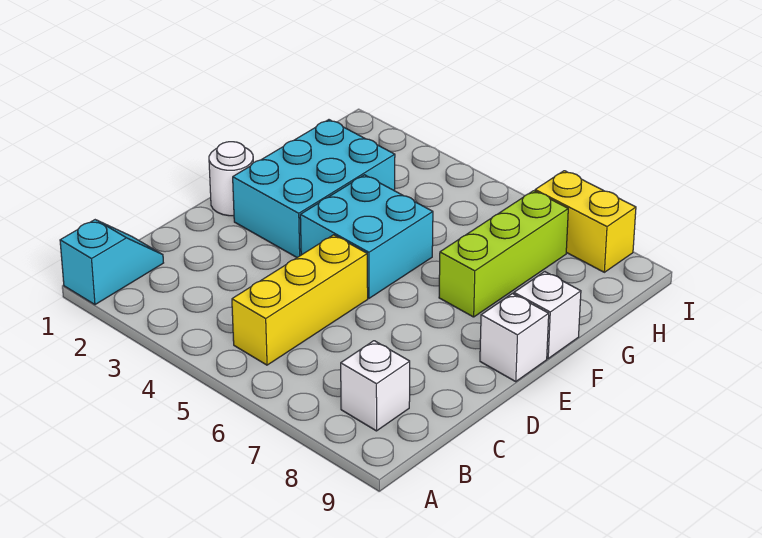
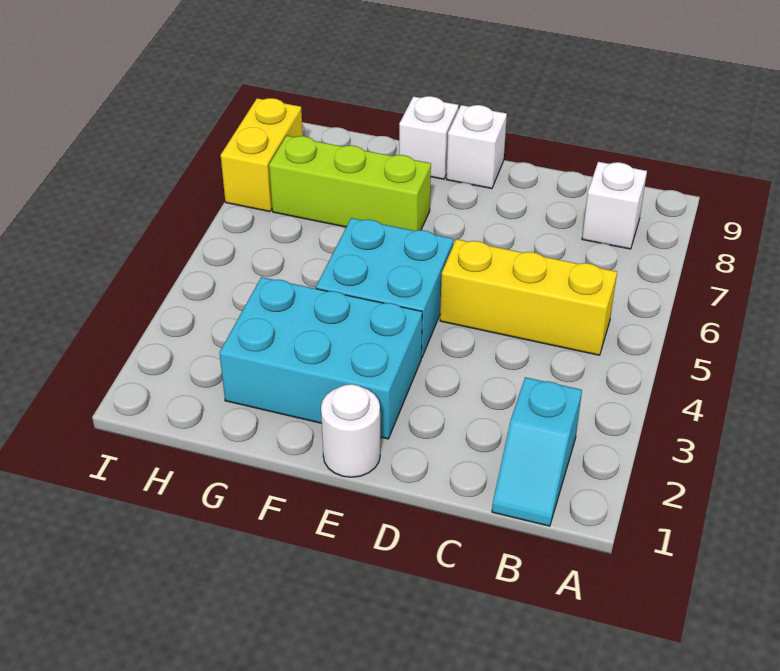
cyan 1x2 slope [60,220,163,305] -> cyan 1x2 slope turned to [492,377,582,526]

